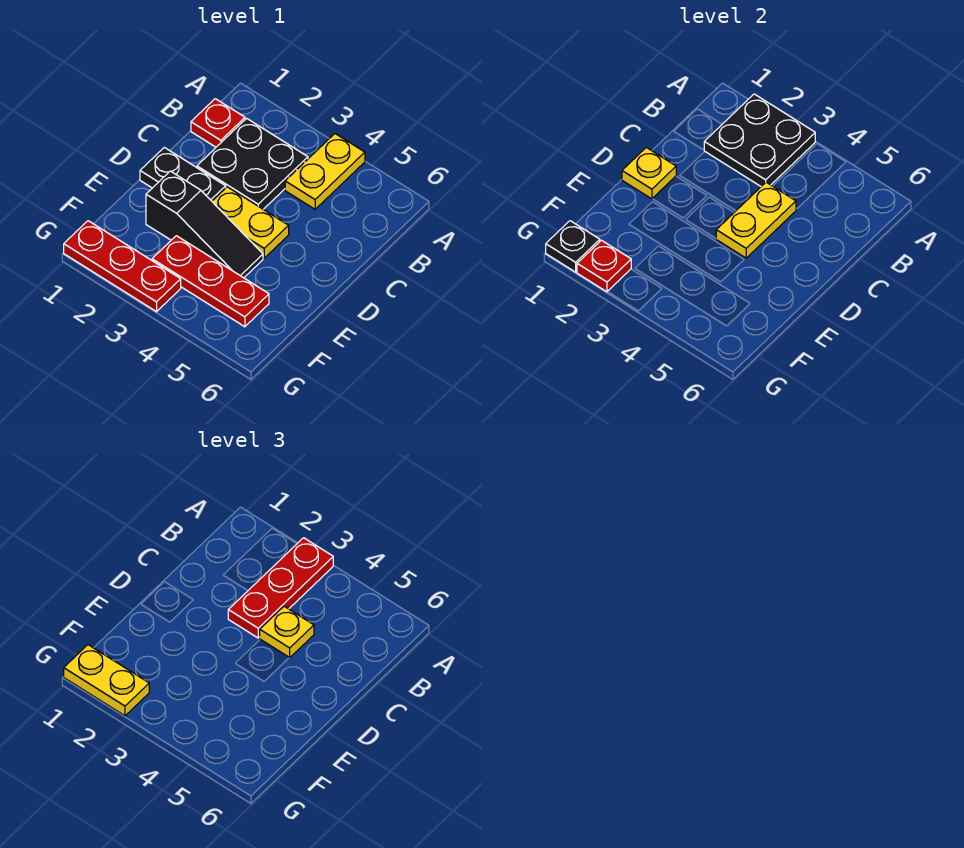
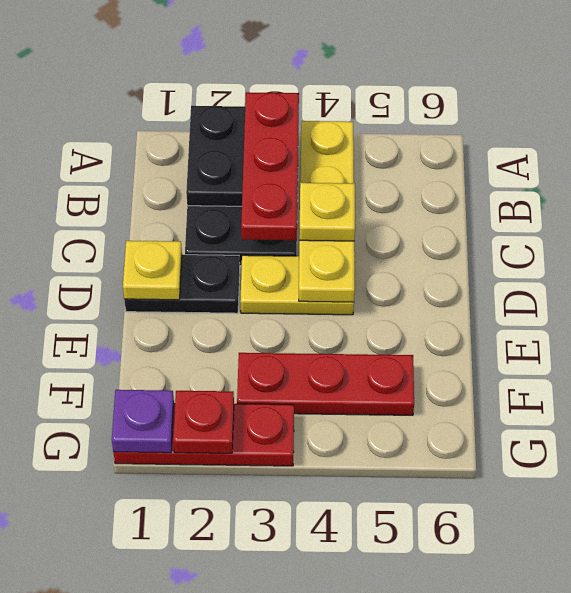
red 1x1 plate [191,99,245,147] -> none
black 1x3 slope [146,171,263,278] -> none
black 1x1 plate [546,221,600,272] -> purple 1x1 plate [112,390,174,453]
yellow 1x2 plate [64,645,149,716] -> none

